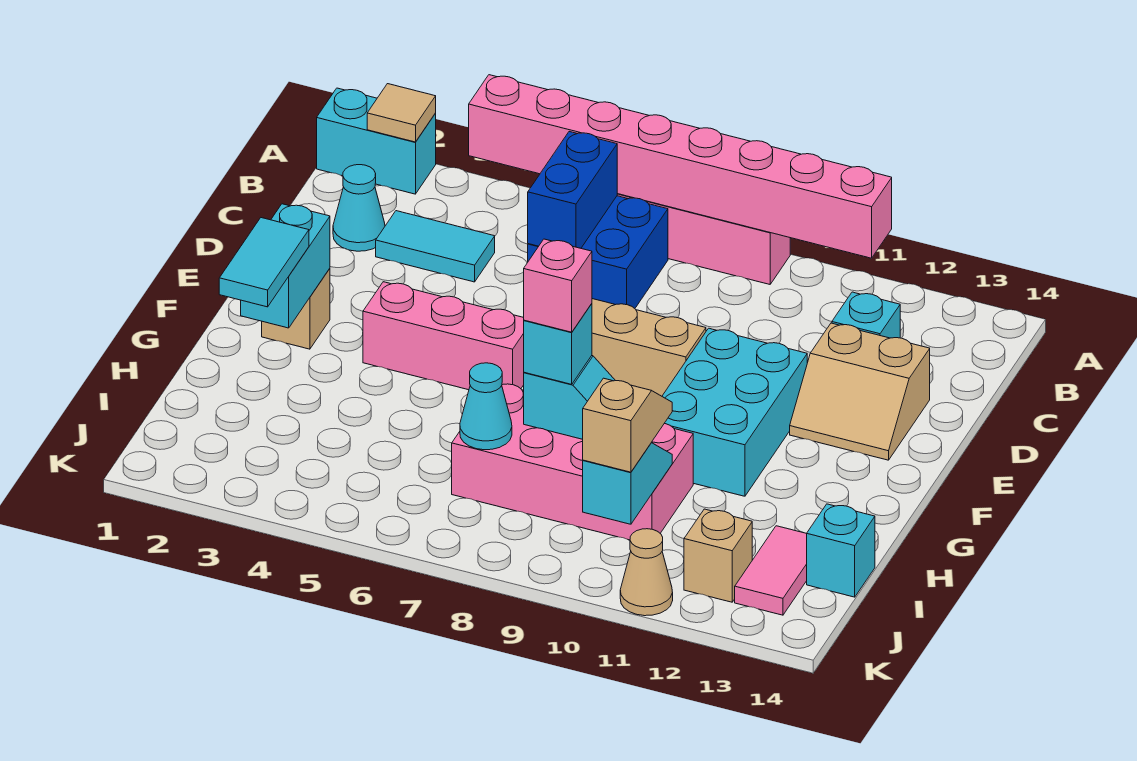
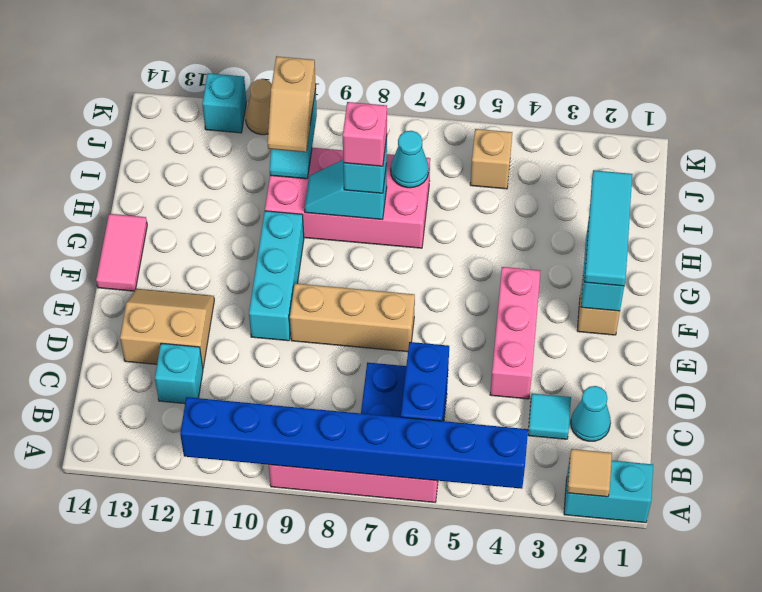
pink 1x8 brick [469,75,892,258] -> blue 1x8 brick [180,397,528,489]
cyan 1x2 tile [376,211,495,282] -> cyan 1x1 tile [528,394,571,439]
cyan 2x3 brick [662,328,807,496] -> cyan 1x3 brick [249,211,304,341]
pink 1x3 brick [363,282,524,390] -> pink 1x3 brick turned to [490,267,540,399]
cyan 1x2 tile [219,218,309,307] -> cyan 1x3 tile [585,170,632,286]
pink 1x2 tile [735,526,807,615] -> pink 1x2 tile moved to [96,214,147,291]
cyan 1x1 brick [807,504,875,597] -> cyan 1x1 brick moved to [202,73,246,133]
tan 1x1 brick [684,509,752,602] -> tan 1x1 brick moved to [470,129,512,189]

